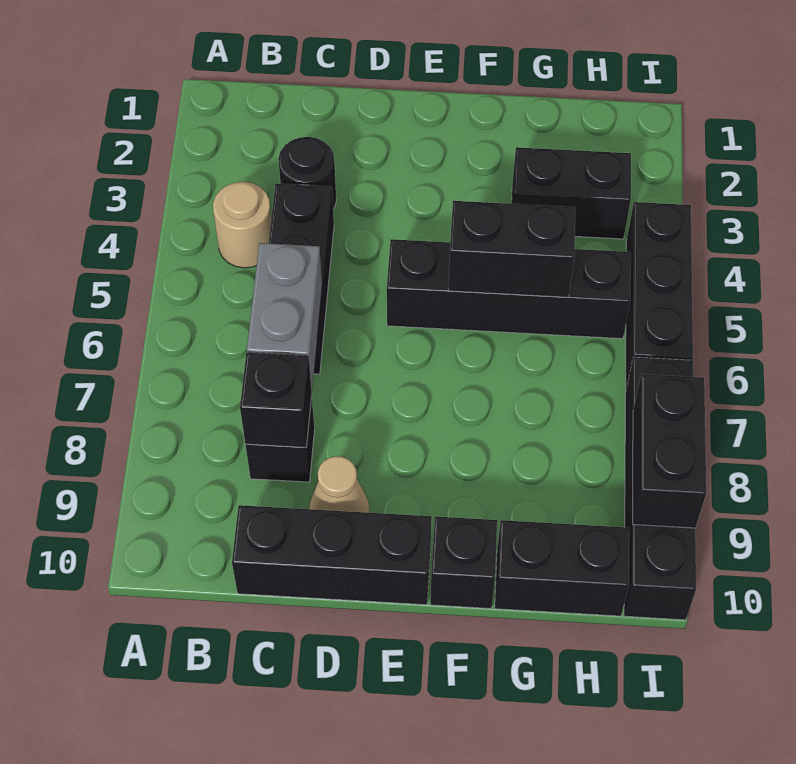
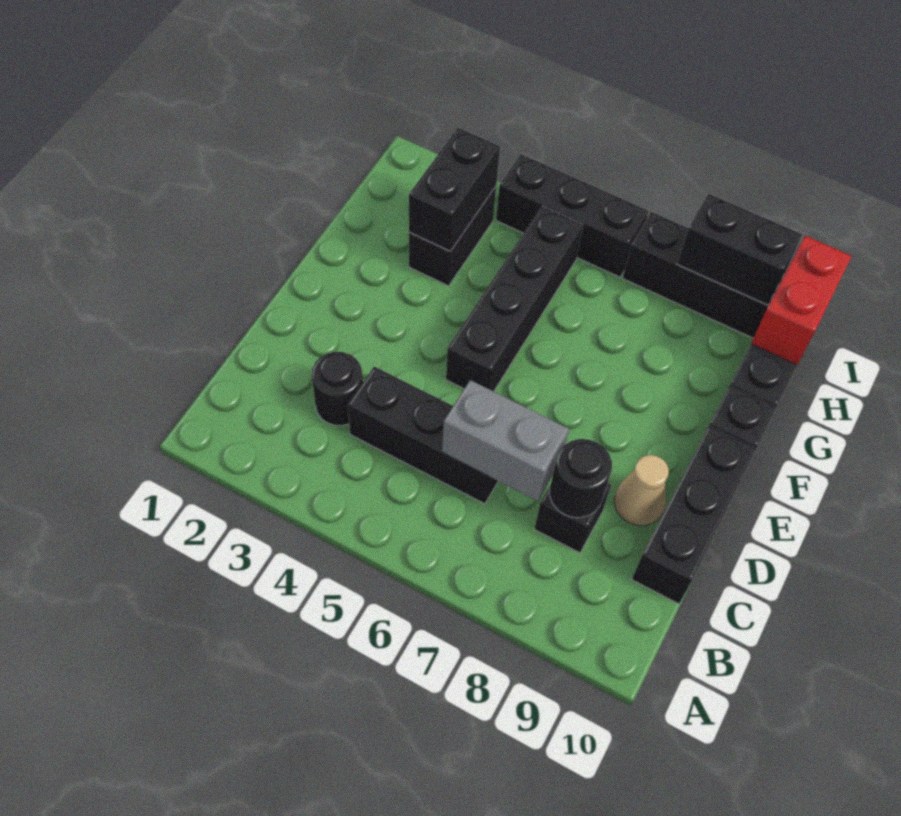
tan 1x1 round brick [213,182,271,268] -> none
black 1x1 brick [240,353,312,447] -> black 1x1 round brick [550,439,612,518]
black 1x2 brick [448,201,575,297] -> black 1x2 brick moved to [409,128,500,251]
none -> red 1x2 brick [751,236,852,365]

